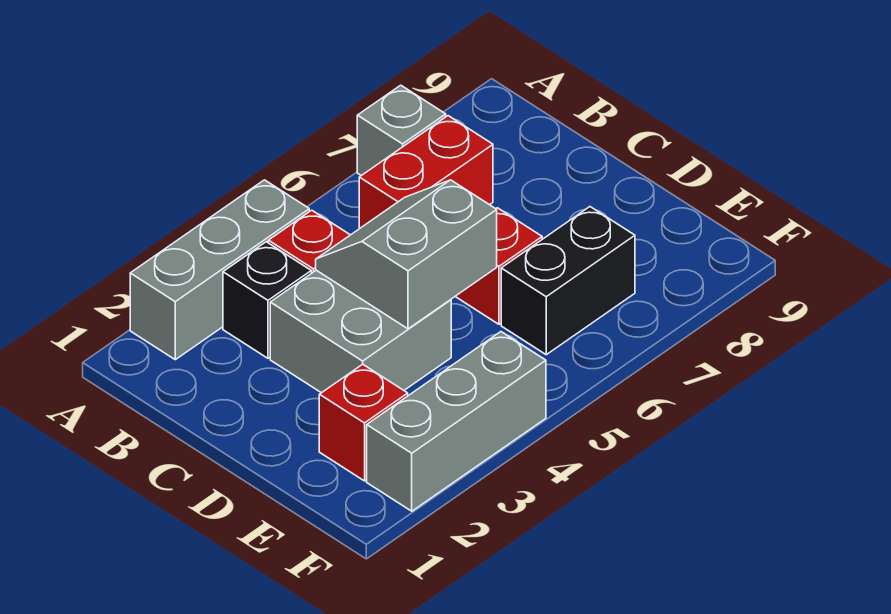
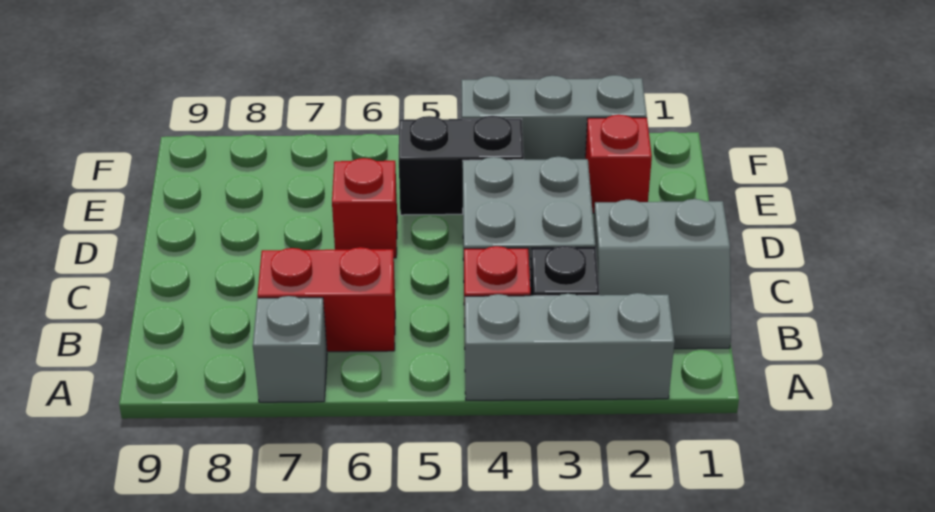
grey 2x2 slope [316,180,497,329] -> grey 2x2 slope moved to [594,199,731,349]
black 1x2 brick [501,207,635,355] -> black 1x2 brick moved to [399,116,524,215]

